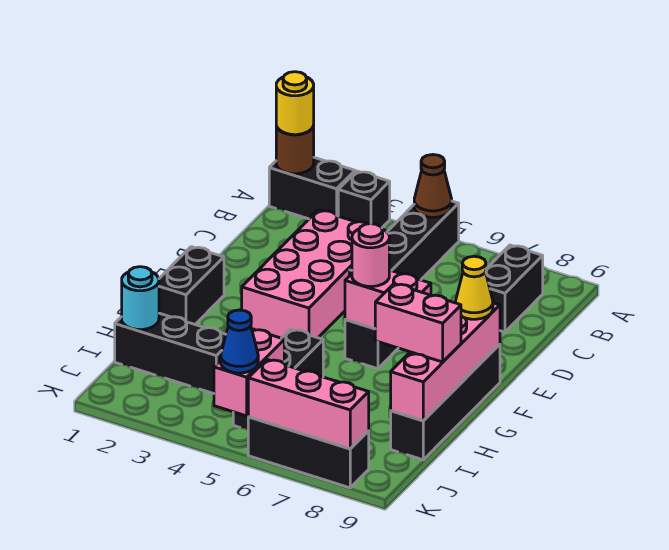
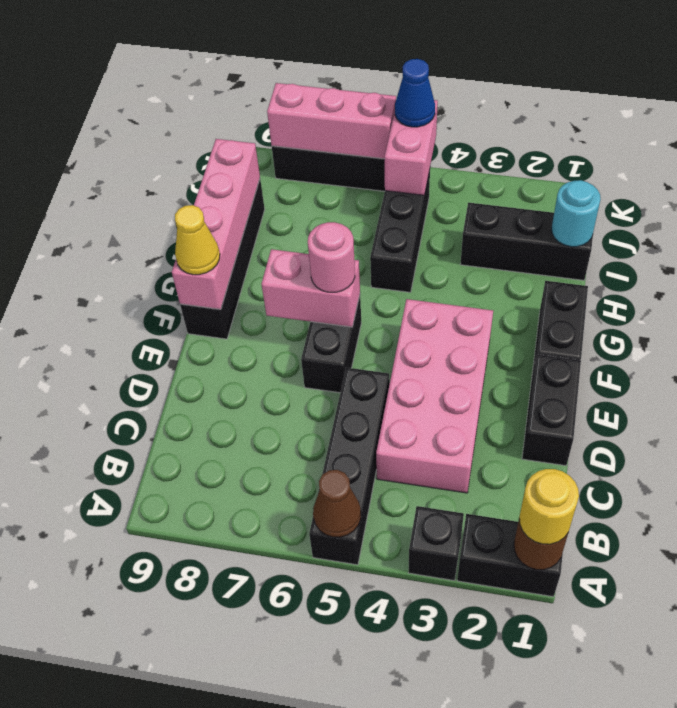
black 1x2 brick [485,245,543,332] -> black 1x2 brick moved to [522,354,581,466]
pink 1x2 brick [375,284,461,362] -> none

